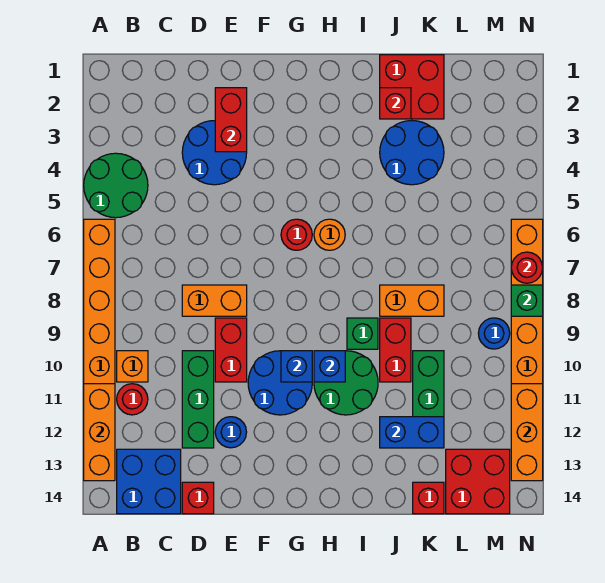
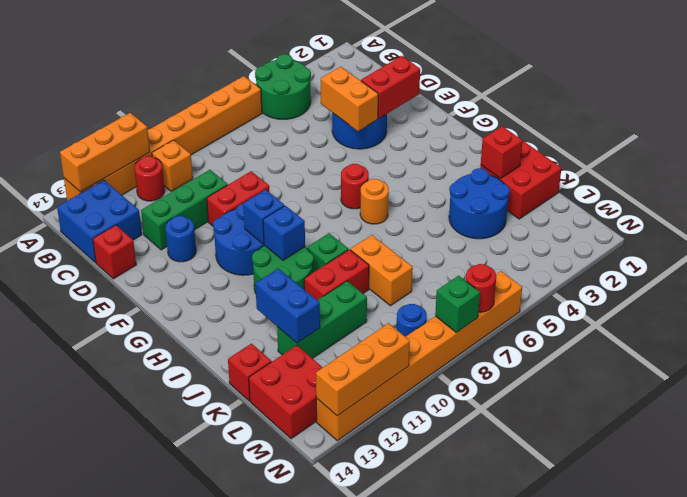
orange 1x2 brick [182,285,247,316] -> orange 1x2 brick moved to [321,67,378,131]

